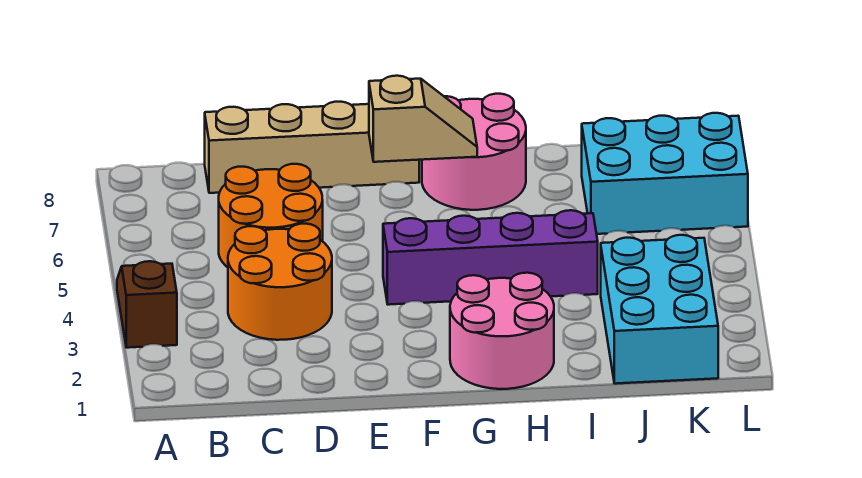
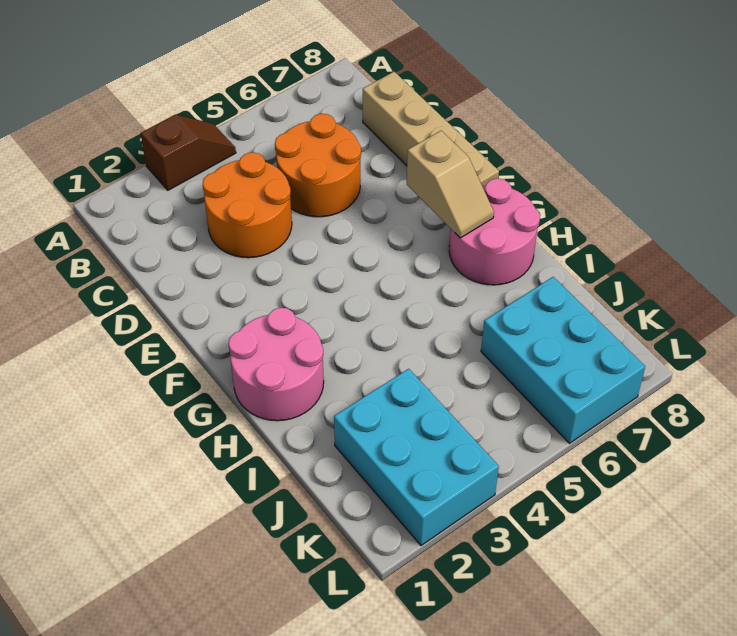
purple 1x4 brick [383,210,598,305] -> none
cyan 2x3 brick [601,235,718,384] -> cyan 2x3 brick turned to [334,369,499,545]

